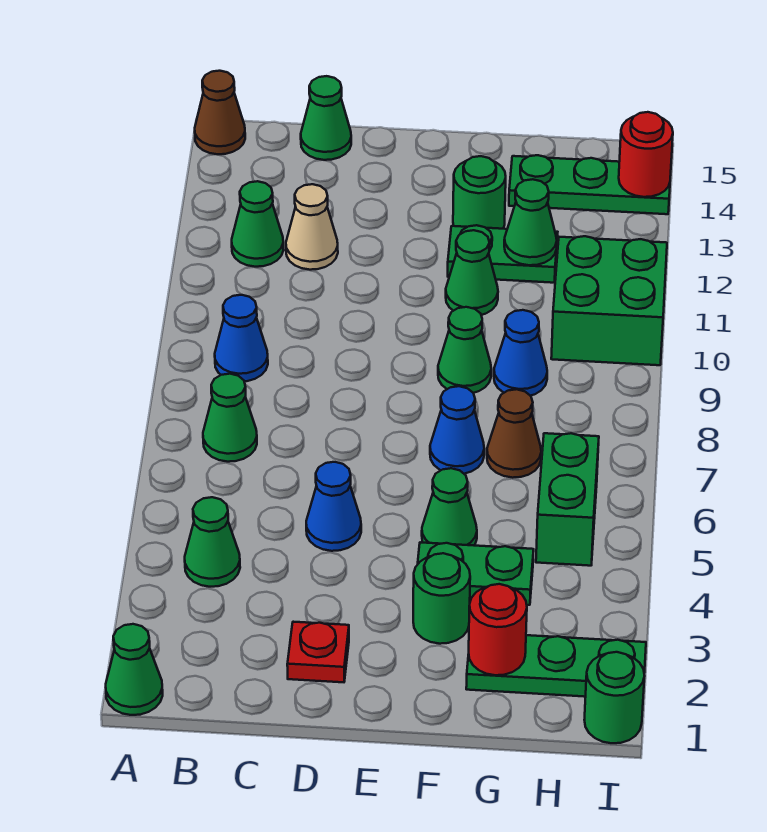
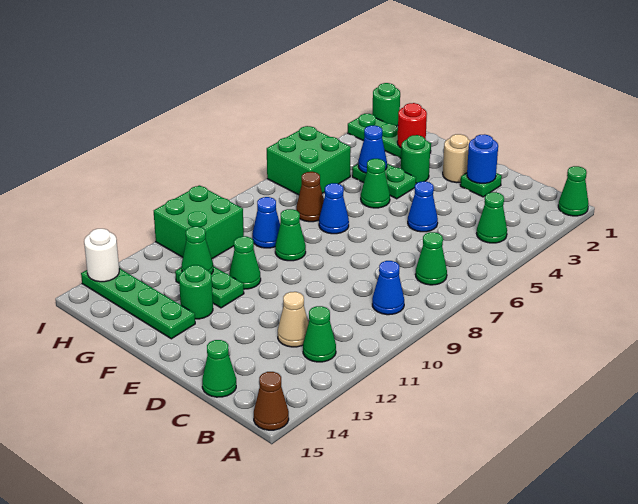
red 1x1 plate [287,622,349,682] -> green 1x1 plate [460,173,502,197]
none -> blue 1x1 round brick [467,134,498,183]
none -> tan 1x1 round brick [443,134,470,183]
none -> blue 1x1 cone [358,126,387,173]
green 1x3 plate [509,155,670,214] -> green 1x4 plate [81,268,195,339]
green 1x2 brick [536,433,599,566] -> green 2x2 brick [267,126,351,195]
red 1x1 round brick [619,112,673,197] -> white 1x1 round brick [84,229,119,282]

